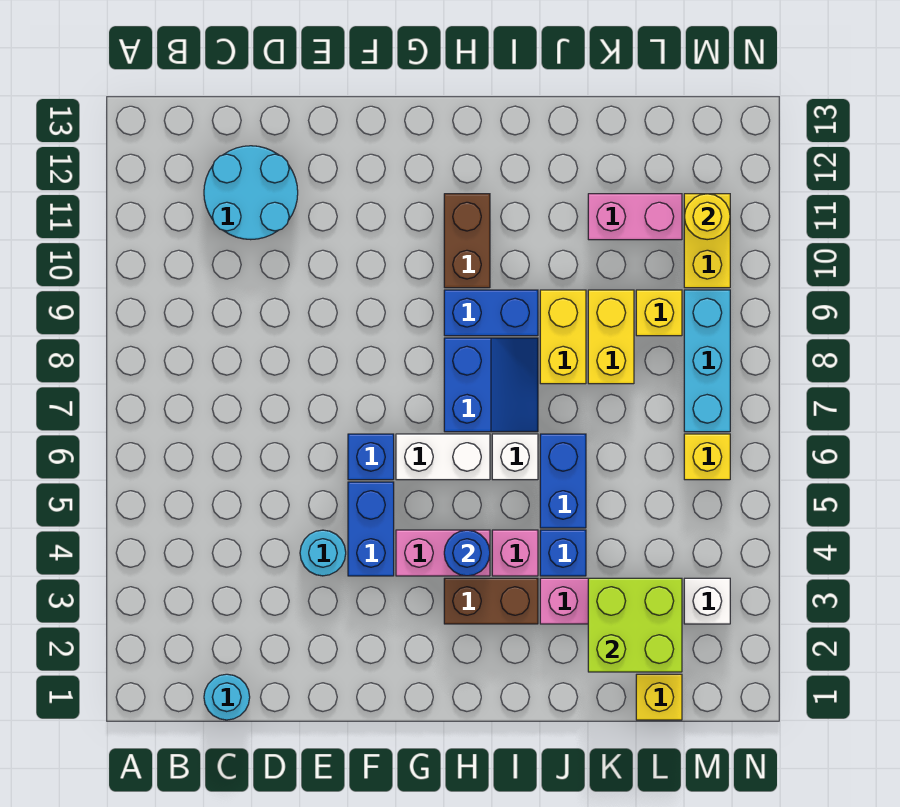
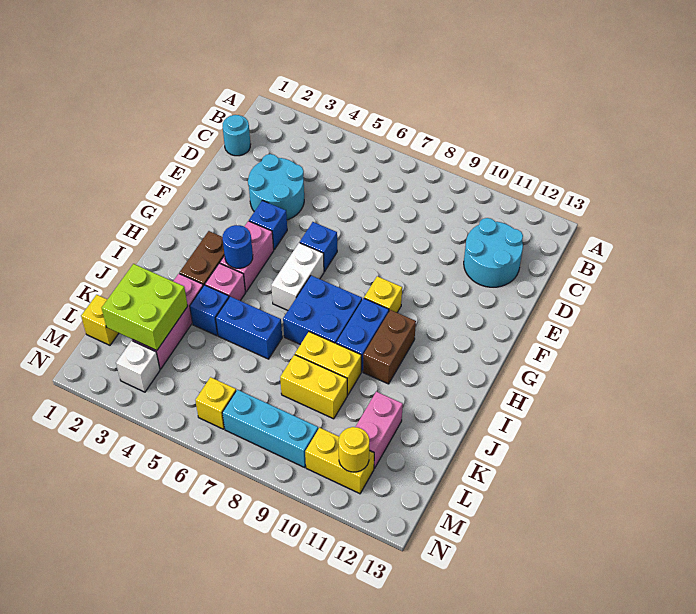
cyan 1x1 round brick [300,530,346,576] -> cyan 2x2 round brick [248,154,304,220]
blue 1x2 brick [348,482,394,576] -> blue 1x1 brick [249,201,287,250]
blue 2x2 slope [444,338,538,432] -> blue 2x2 brick [283,276,362,344]
brown 1x2 brick [444,194,490,288] -> brown 1x2 brick turned to [363,310,416,384]
white 1x1 brick [492,434,538,480] -> none
yellow 1x1 brick [636,290,682,336] -> yellow 1x1 brick moved to [364,276,402,312]

